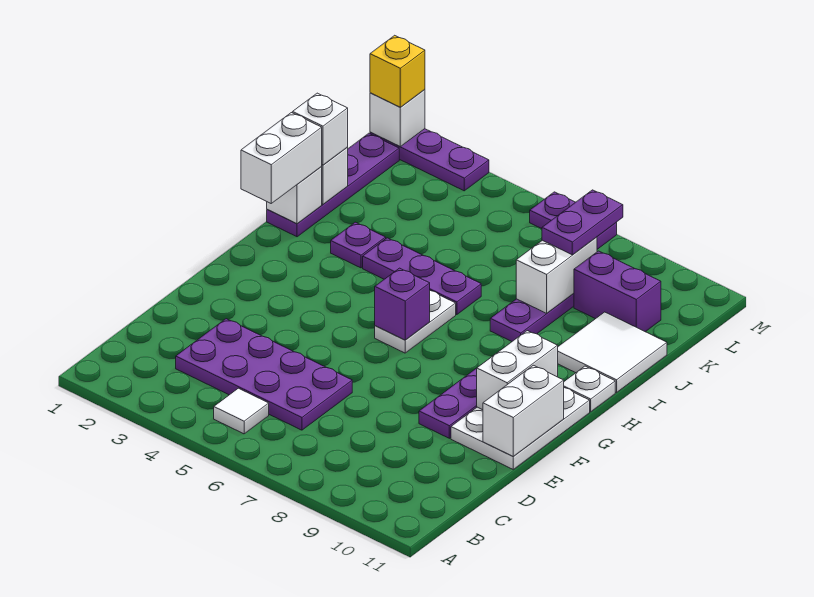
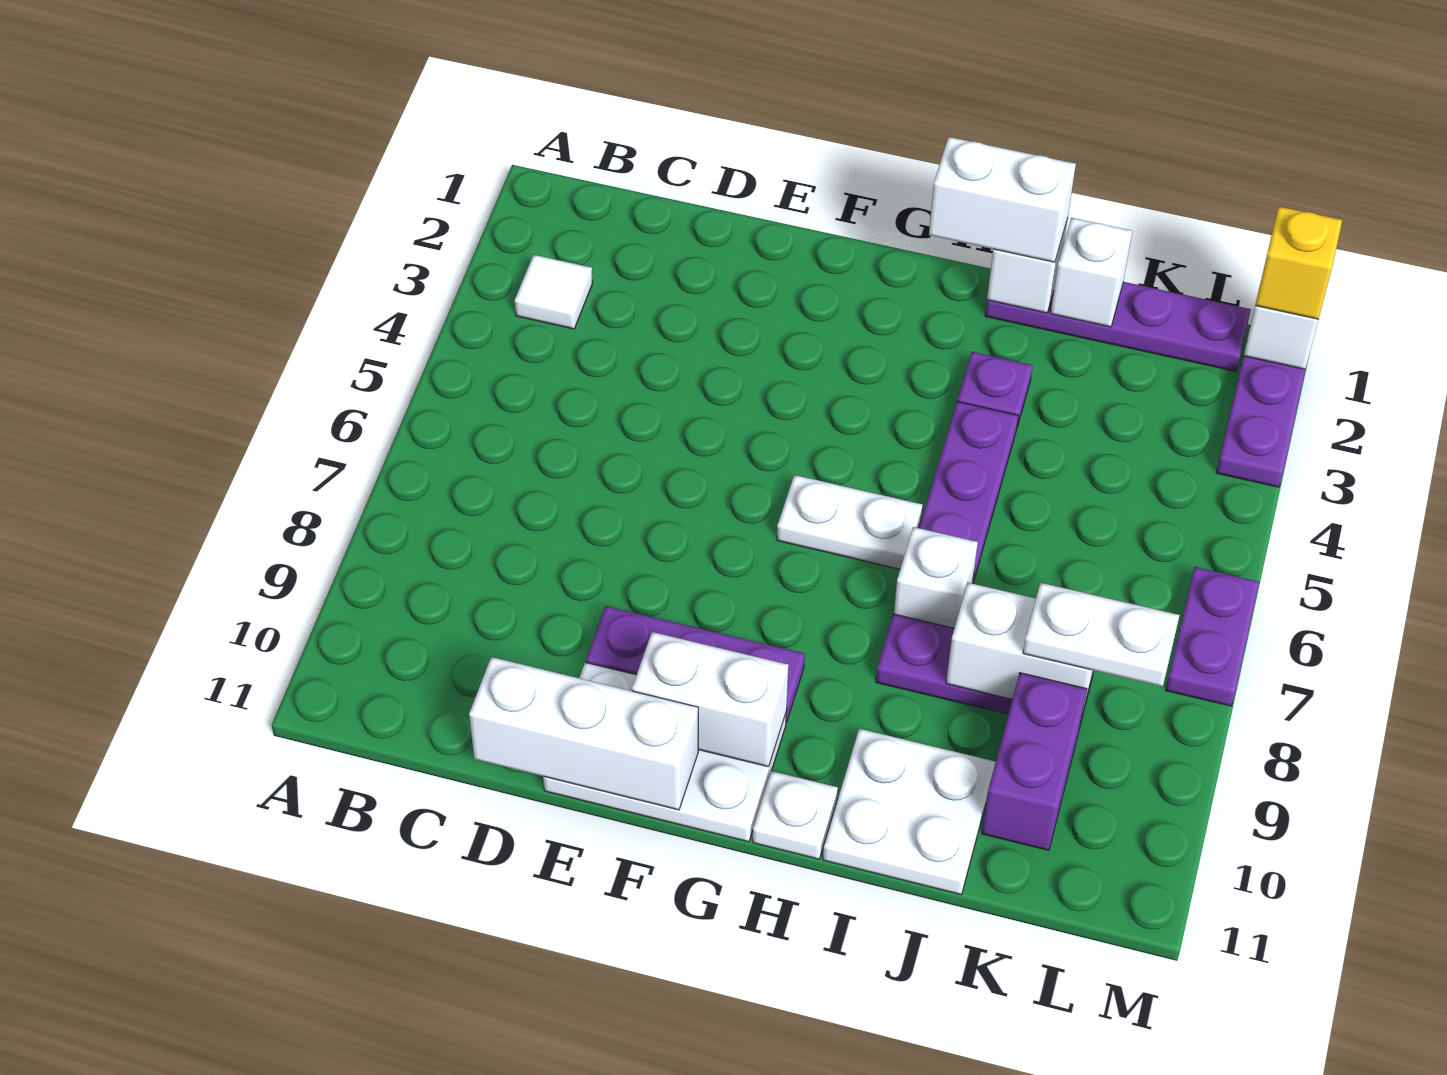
white 1x1 tile [214,388,269,434] -> white 1x1 tile moved to [515,255,593,329]
purple 2x4 plate [176,319,352,430] -> none
white 1x2 brick [483,365,564,456] -> white 1x3 brick [469,657,698,810]
purple 1x1 brick [375,268,430,340] -> none
white 2x2 tile [558,312,667,392] -> white 2x2 plate [823,729,995,895]
white 1x1 brick [293,93,348,165] -> white 1x1 brick moved to [894,527,978,628]
purple 1x2 plate [542,190,623,255] -> white 1x2 plate [1023,583,1180,686]

